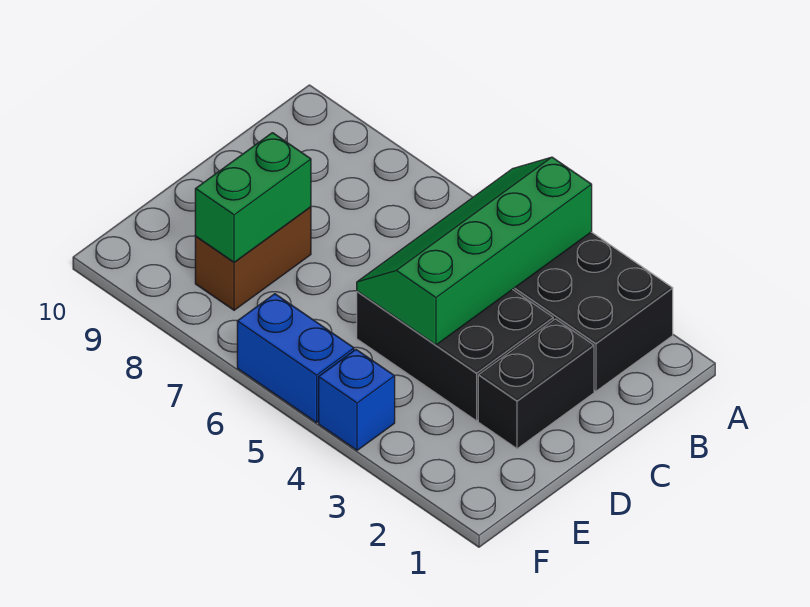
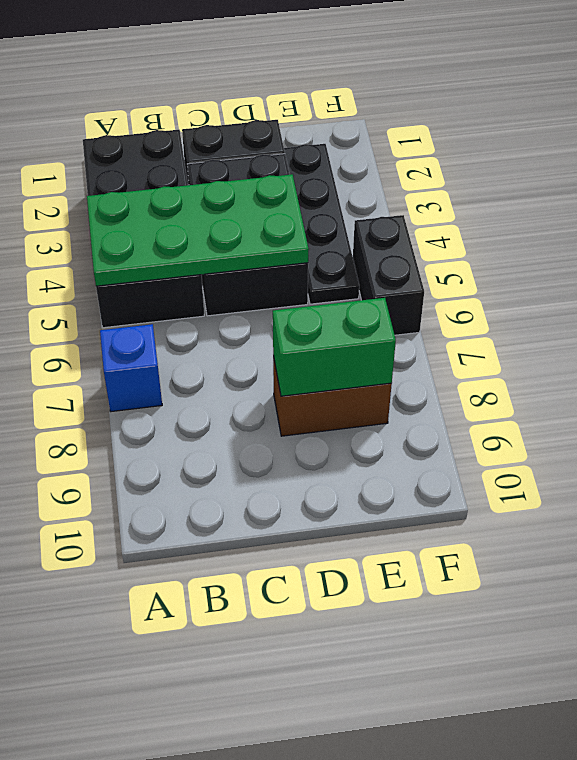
green 2x4 slope [357,157,592,345] -> green 2x4 plate [87,174,309,286]
none -> black 1x4 plate [284,144,359,304]
blue 1x1 brick [319,350,395,450] -> blue 1x1 brick moved to [100,324,162,412]
blue 1x2 brick [237,294,354,423] -> black 1x2 brick [353,215,424,335]

